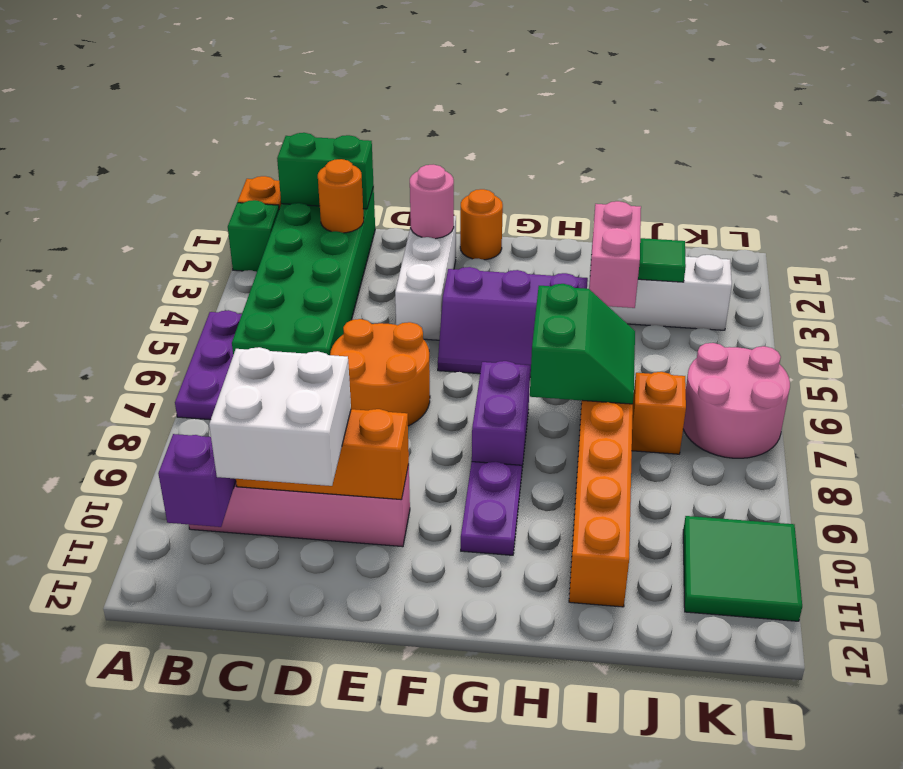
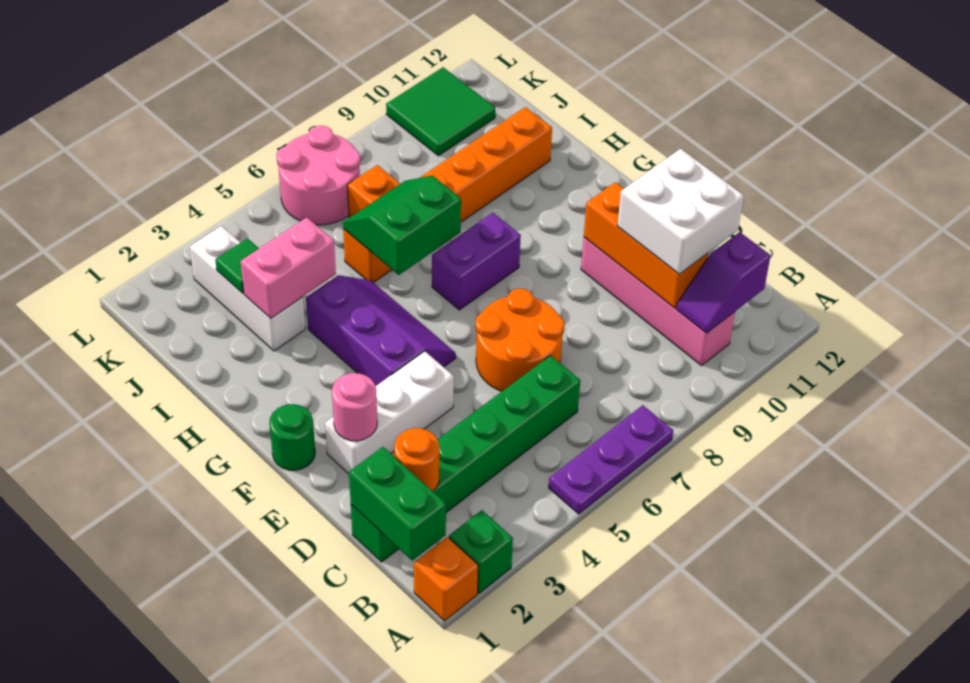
green 2x6 brick [232,187,375,355] -> green 1x6 brick [351,356,580,562]
orange 1x1 round brick [460,189,503,260] -> green 1x1 round brick [269,404,315,470]
purple 1x2 plate [461,462,522,555] -> none

